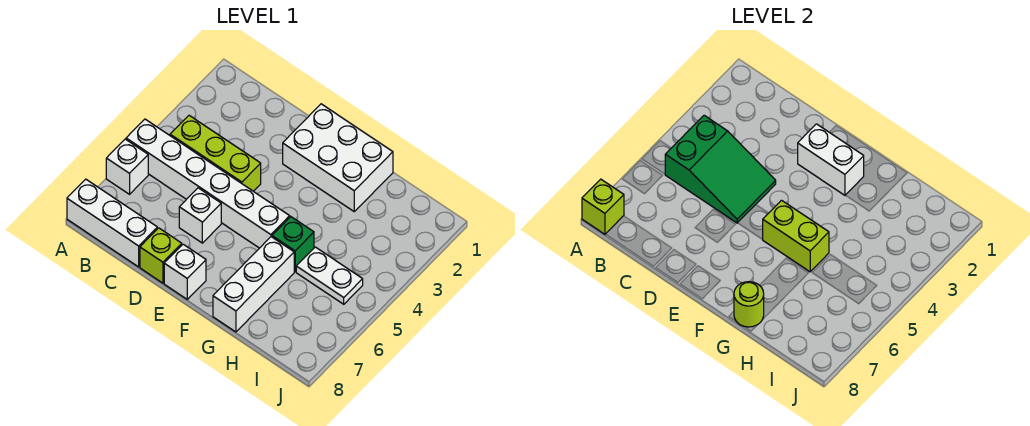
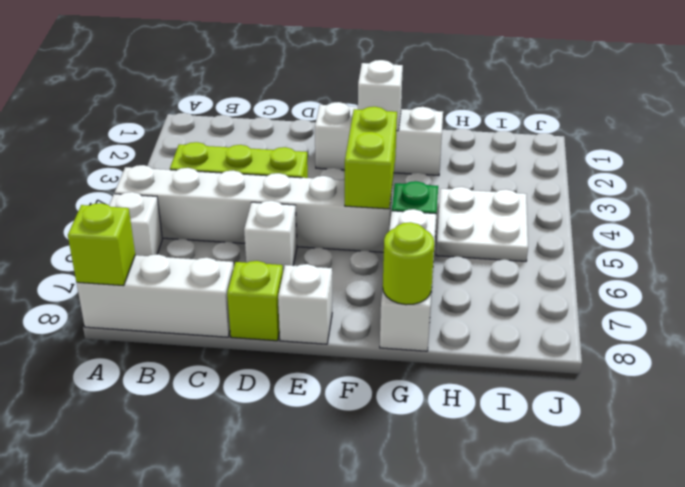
green 2x3 slope [665,115,776,223] -> none
white 2x3 brick [283,104,393,211] -> white 1x3 brick [315,102,443,175]
white 1x2 brick [798,124,864,195] -> white 1x1 brick [358,60,403,131]
lime 1x2 brick [762,200,829,272] -> lime 1x2 brick turned to [345,107,397,209]
white 1x2 plate [296,247,363,304] -> white 2x2 plate [436,187,528,261]

